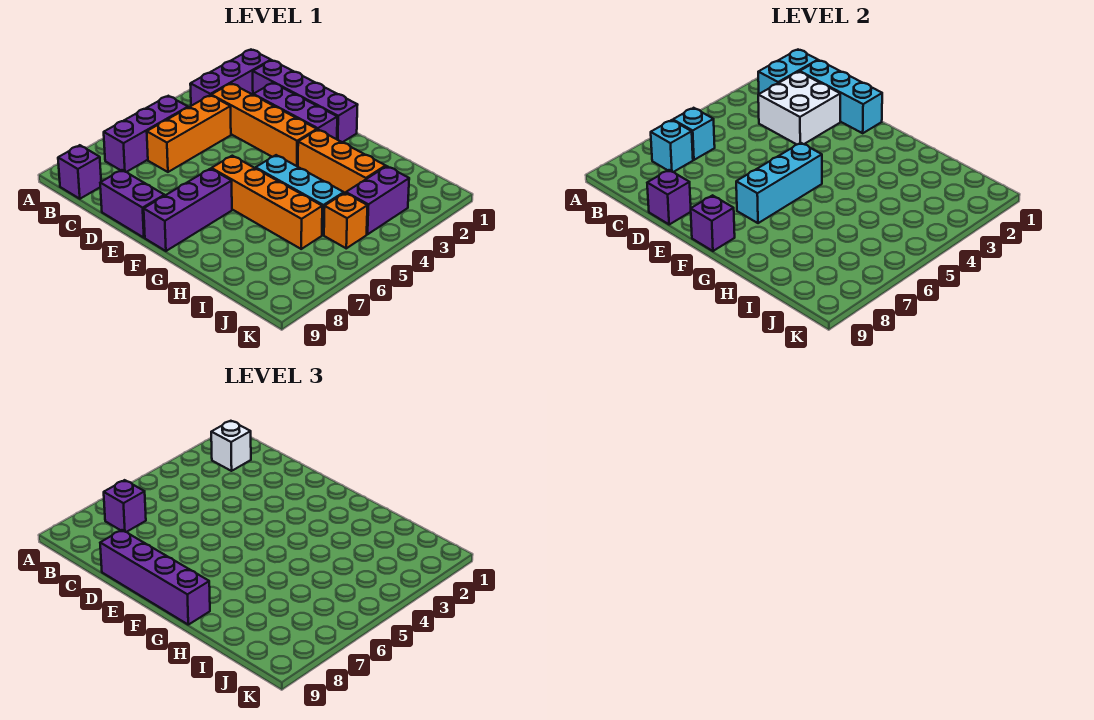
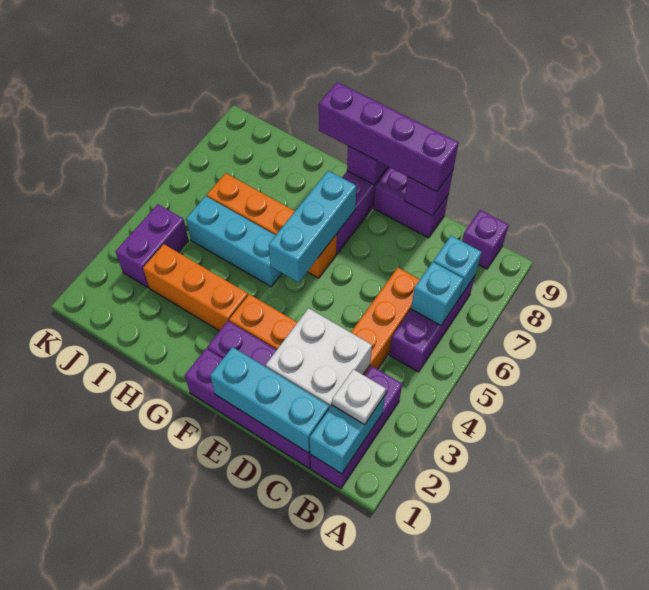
white 1x1 brick [211,421,251,471] -> white 1x1 plate [332,369,386,425]
purple 1x1 brick [104,480,146,532] -> none
orange 1x1 brick [324,193,368,248] -> none

